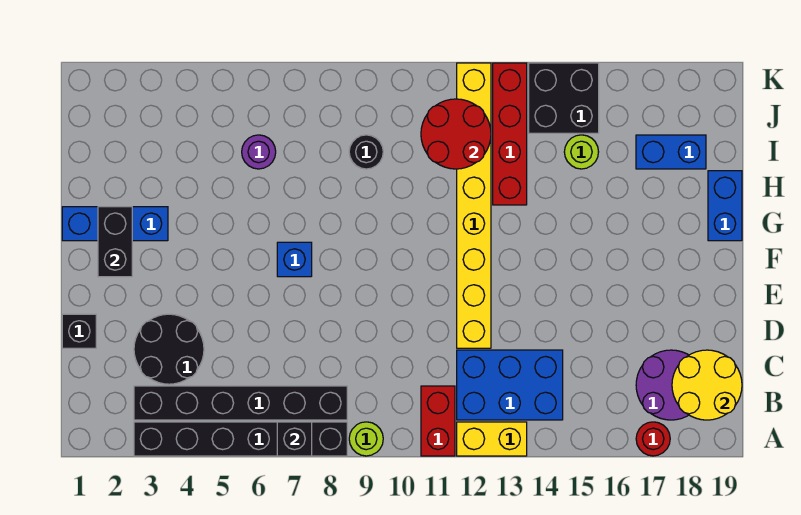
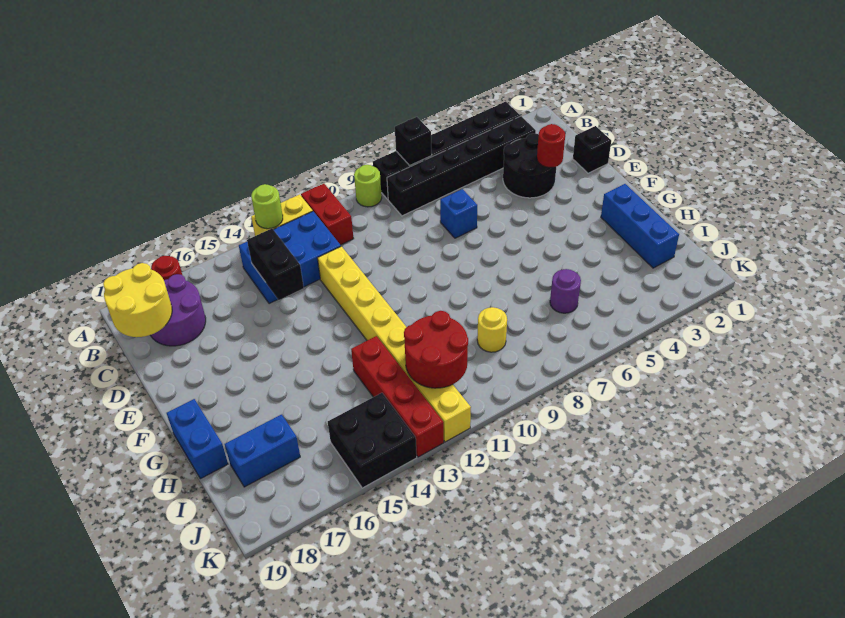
none -> red 1x1 round brick [537,124,565,167]
black 1x2 brick [98,207,132,277] -> black 1x2 brick moved to [247,228,304,300]
blue 1x1 brick [277,242,312,277] -> blue 1x1 brick moved to [440,189,477,238]
blue 1x3 brick [62,207,168,241] -> blue 1x3 brick turned to [601,184,679,268]
black 1x1 round brick [349,135,383,169] -> yellow 1x1 round brick [477,307,507,352]
lime 1x1 round brick [564,135,598,169] -> lime 1x1 round brick moved to [251,184,283,229]

